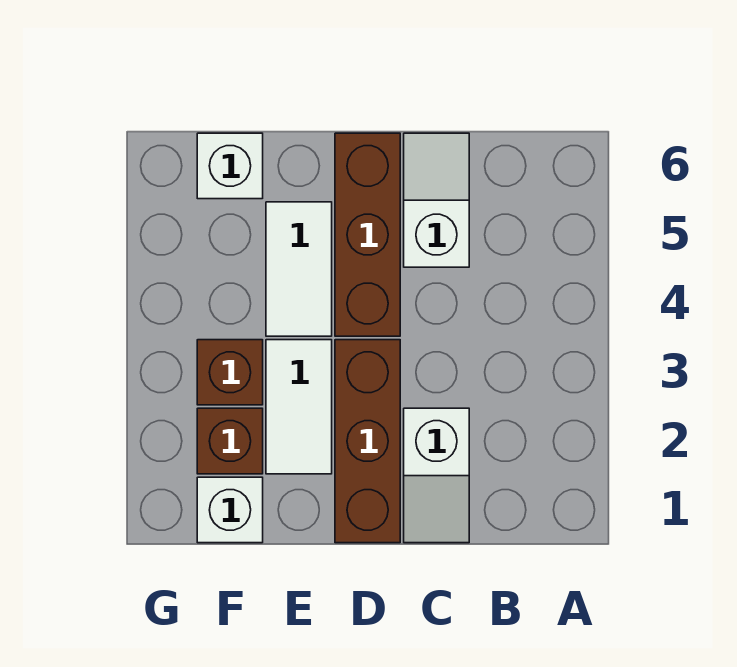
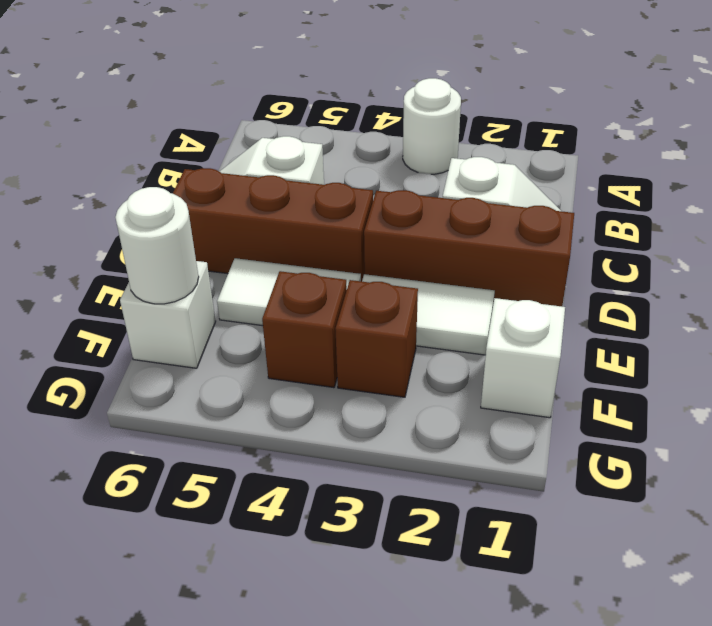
none -> white 1x1 round brick [403,78,461,174]
brown 1x1 brick [197,408,263,474] -> brown 1x1 brick moved to [262,271,347,388]
none -> white 1x1 round brick [115,187,199,304]

